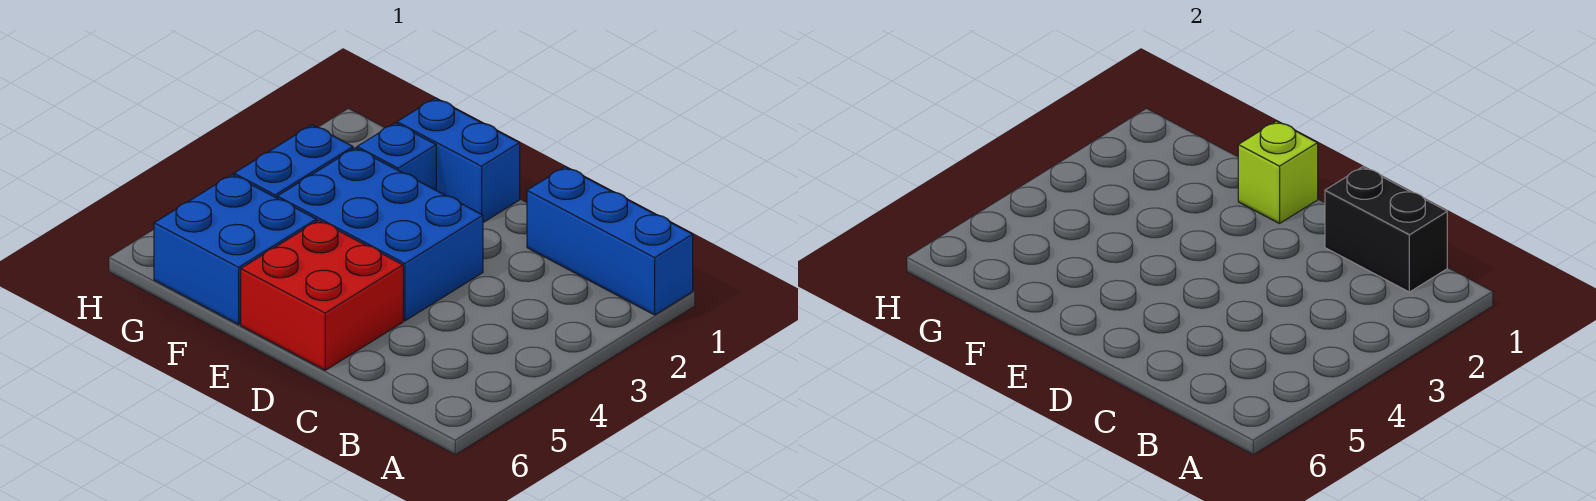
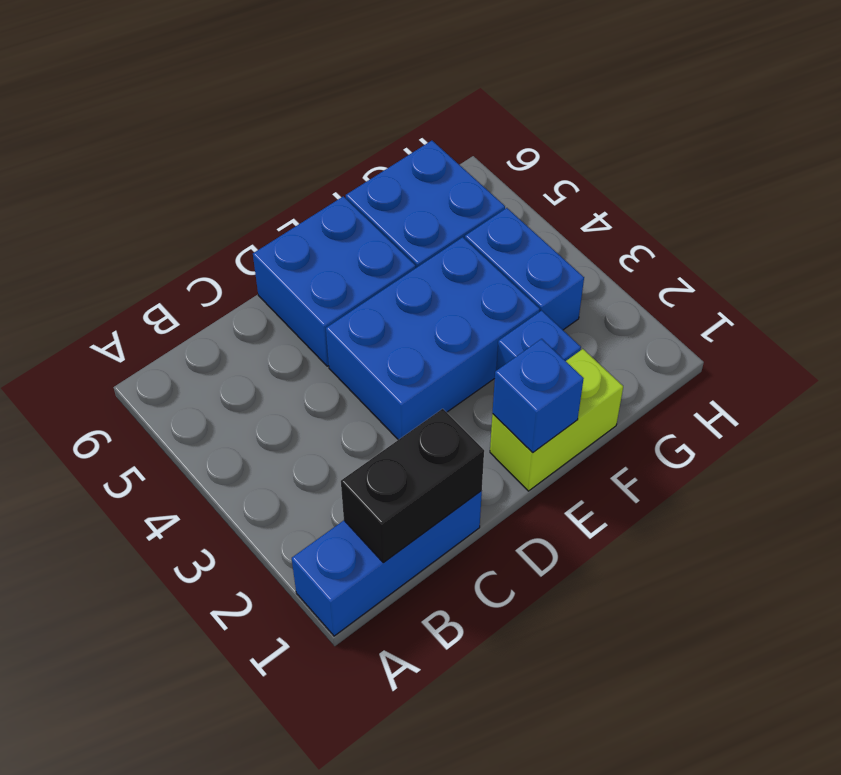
red 2x2 brick [241,220,403,370] -> blue 2x2 brick [253,196,416,366]
blue 1x2 brick [397,98,520,222] -> lime 1x2 brick [490,349,623,491]
lime 1x1 brick [1238,121,1318,223] -> blue 1x1 brick [492,339,584,452]

